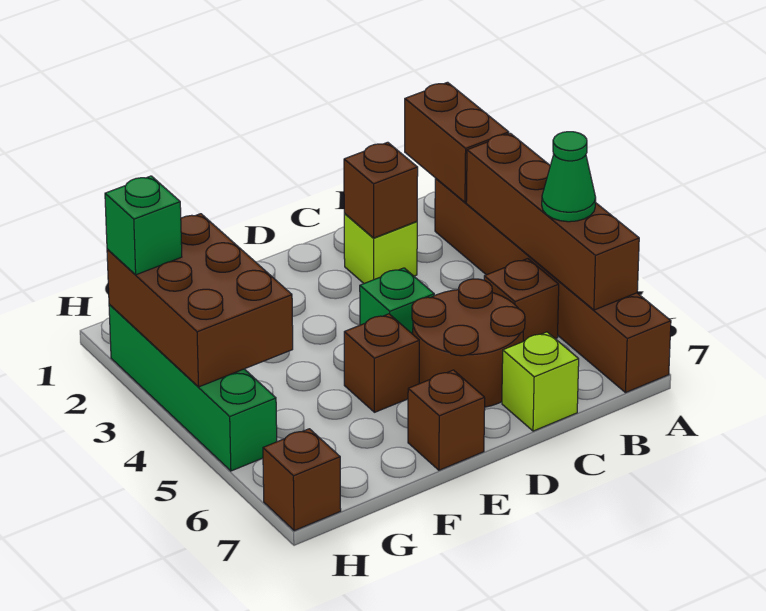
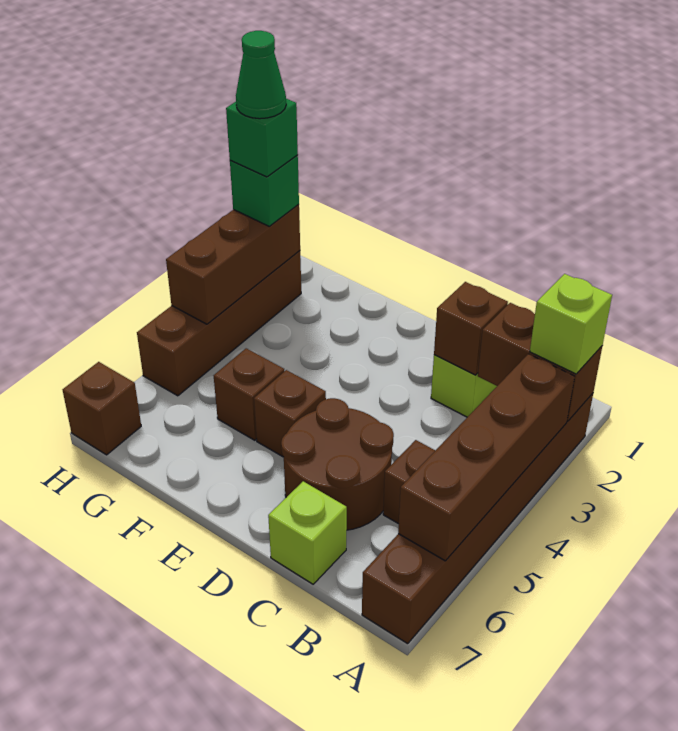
brown 1x2 brick [405,82,509,202] -> brown 1x2 brick turned to [478,303,602,421]
none -> lime 1x1 brick [530,274,612,374]
green 1x1 cone [542,132,596,222] -> green 1x1 cone moved to [236,31,286,119]
green 1x1 brick [360,268,434,334] -> green 1x1 brick moved to [226,99,298,177]
brown 1x1 brick [408,370,485,470] -> brown 1x1 brick moved to [214,348,284,440]
brown 2x3 brick [107,214,293,387] -> brown 1x3 brick [166,204,300,324]
green 1x4 brick [109,304,277,471] -> brown 1x4 brick [137,251,301,396]

